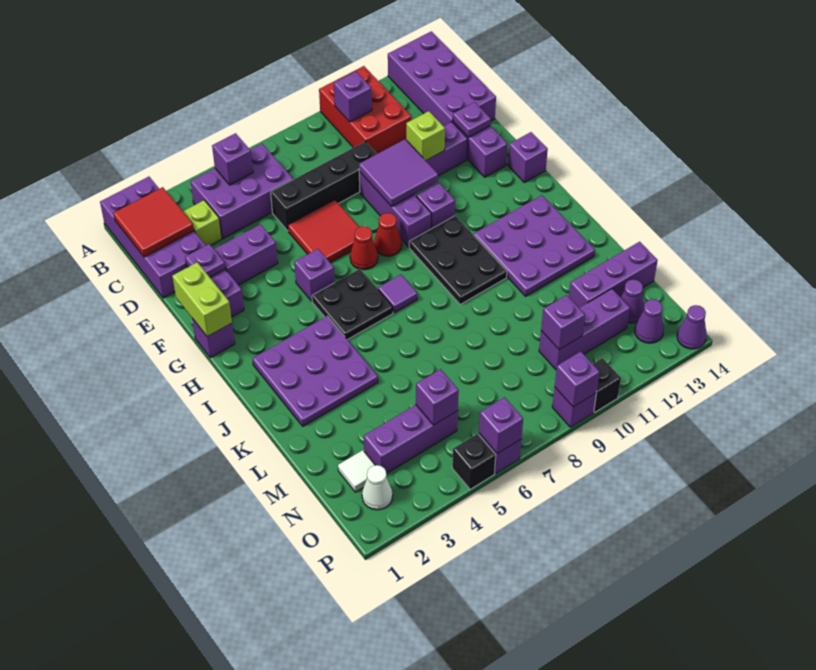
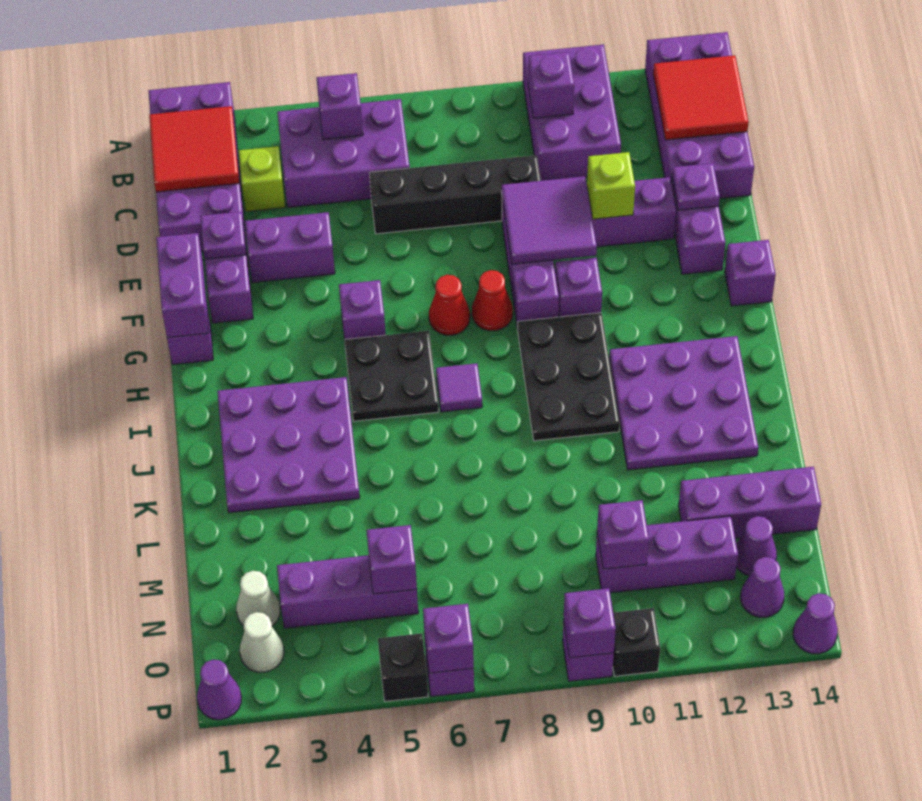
red 2x3 brick [319,66,411,154] -> purple 2x3 brick [523,44,621,181]
red 2x2 tile [288,200,359,263] -> red 2x2 tile moved to [653,55,749,140]
lime 1x2 brick [172,262,232,337] -> purple 1x2 brick [156,233,209,338]
white 1x1 tile [338,450,375,492] -> white 1x1 cone [236,571,280,626]
none -> purple 1x1 cone [197,659,242,720]

